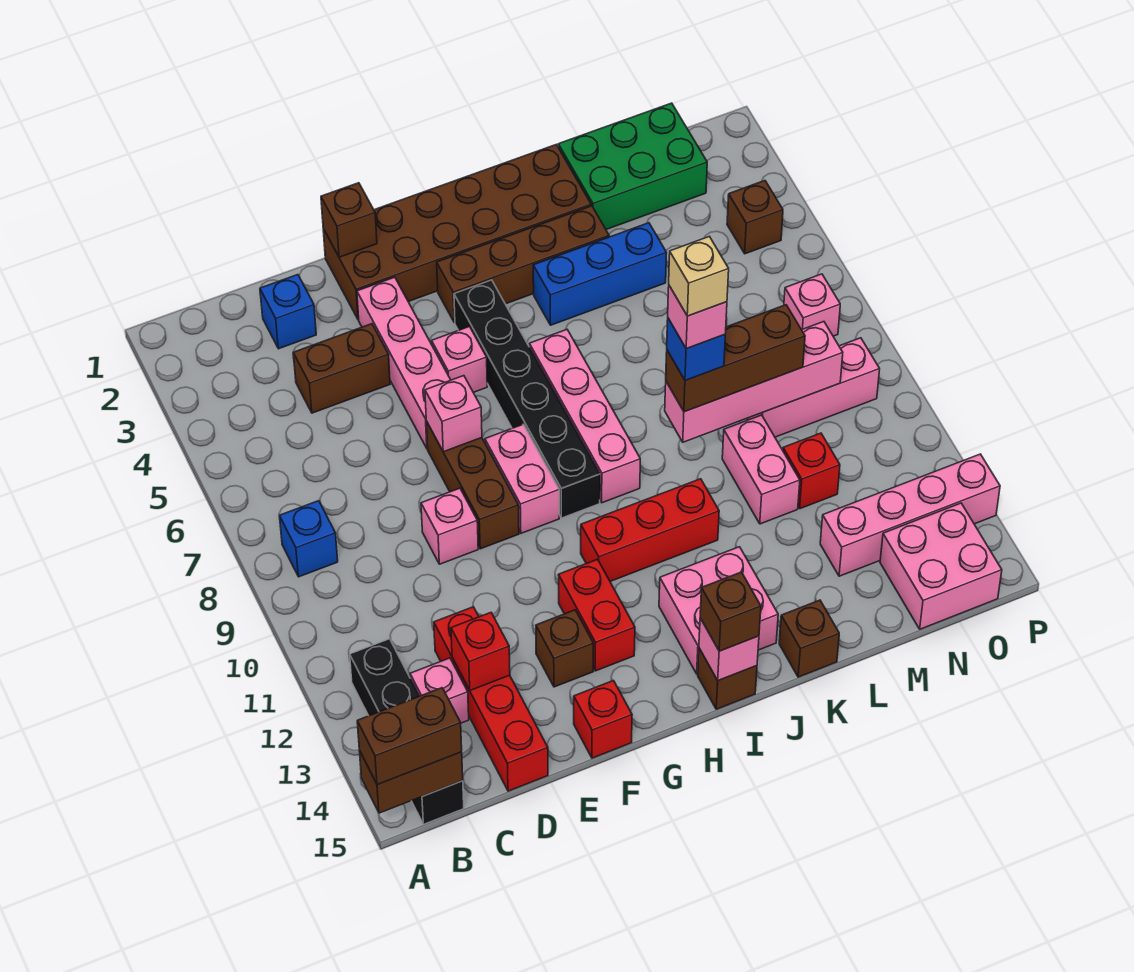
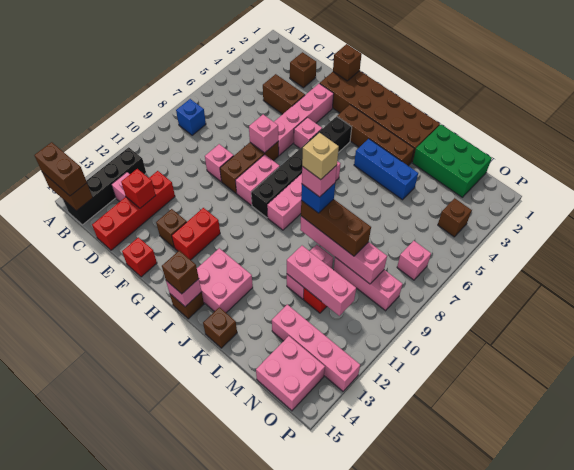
blue 1x1 brick [260,275,316,349] -> brown 1x1 brick [290,52,316,88]
red 1x3 brick [581,479,719,581] -> none
none -> pink 1x3 brick [287,246,356,316]

